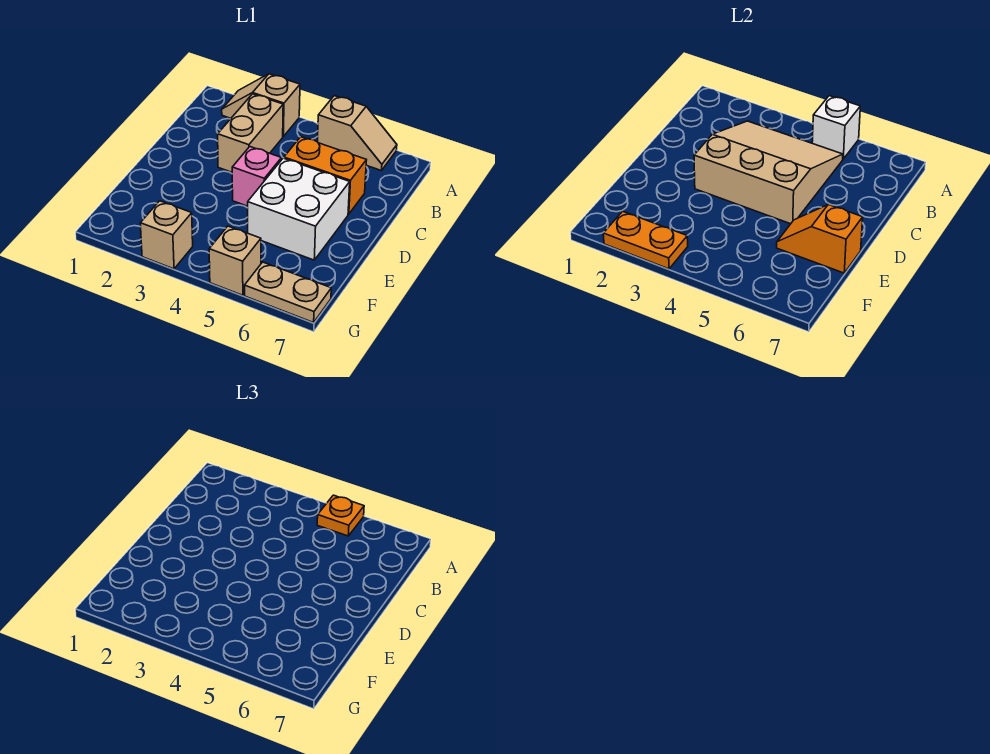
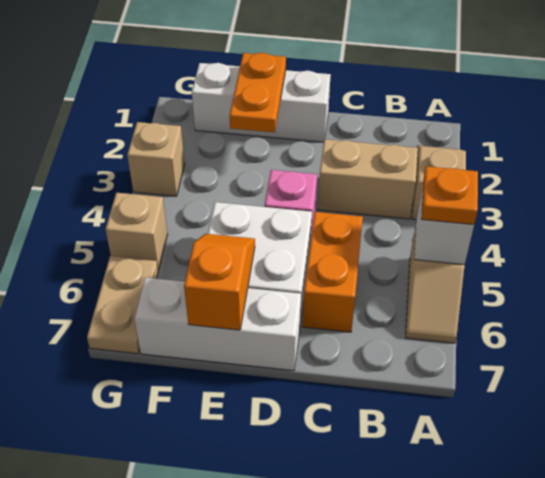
tan 3x3 slope [694,121,843,224] -> none
none -> white 1x3 brick [192,63,331,142]
none -> white 1x3 brick [134,277,301,371]
orange 1x2 plate [603,211,688,269] -> orange 1x2 plate moved to [230,53,286,133]

